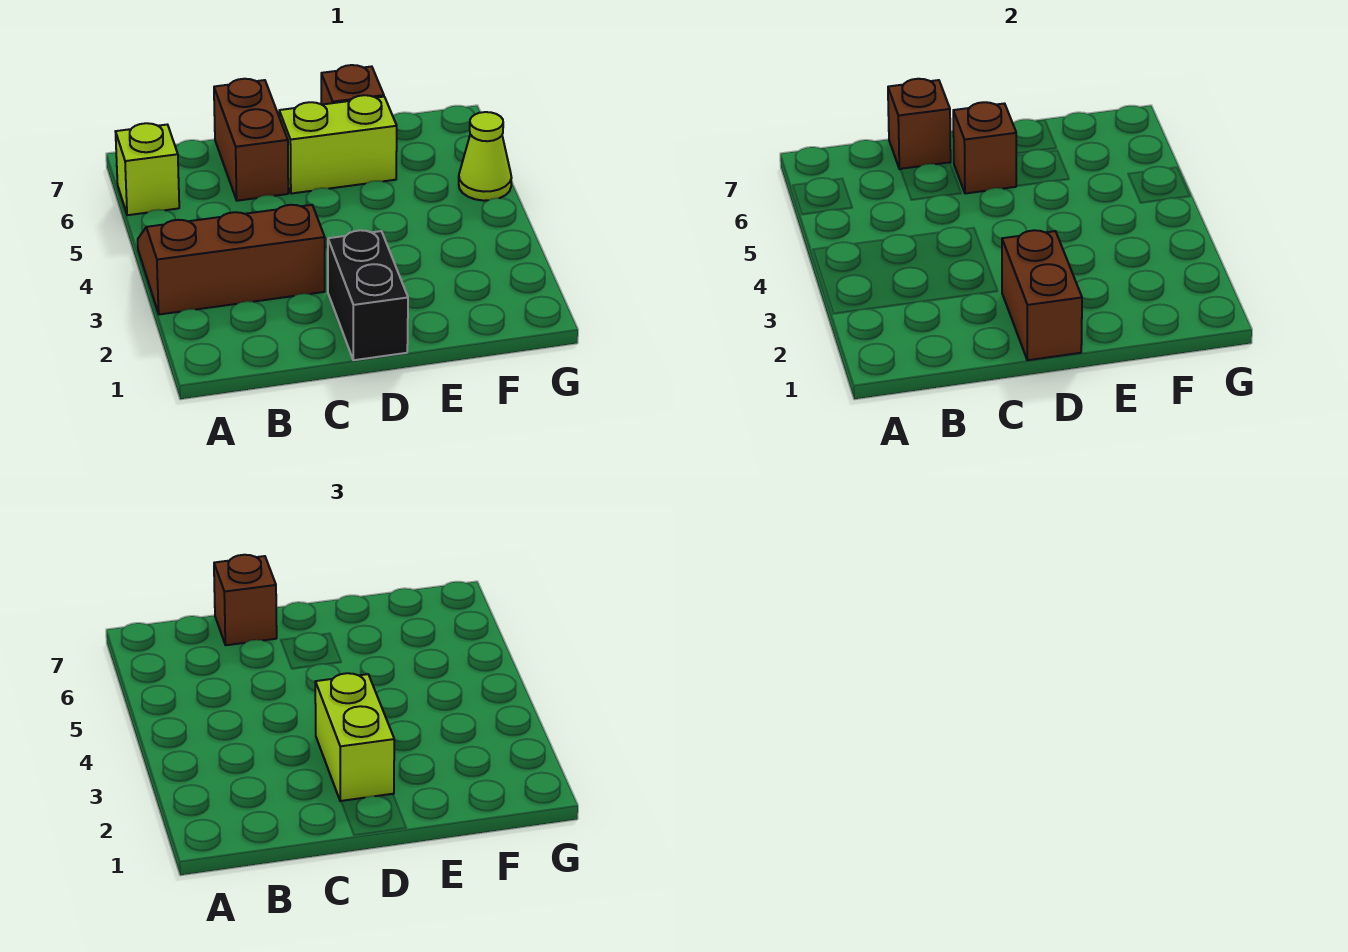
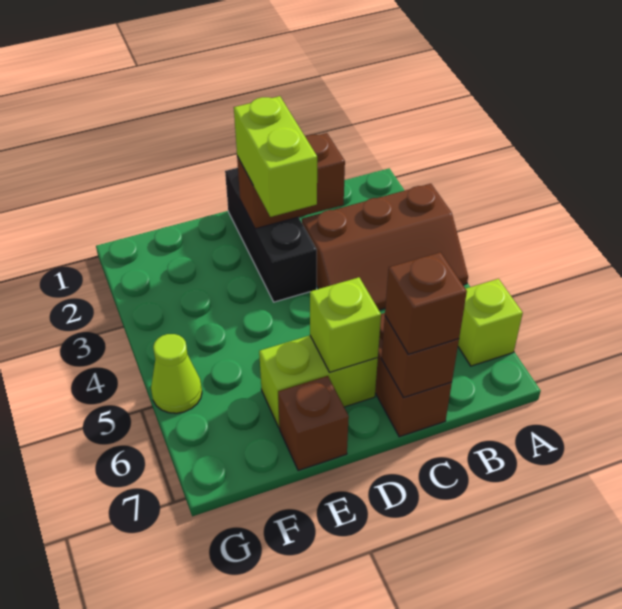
black 1x2 brick [328,230,408,360] -> black 1x3 brick [225,168,317,302]
brown 1x2 brick [1002,230,1082,360] -> brown 1x2 brick turned to [237,133,345,229]
brown 1x1 brick [953,102,1016,194] -> lime 1x1 brick [310,277,381,372]

